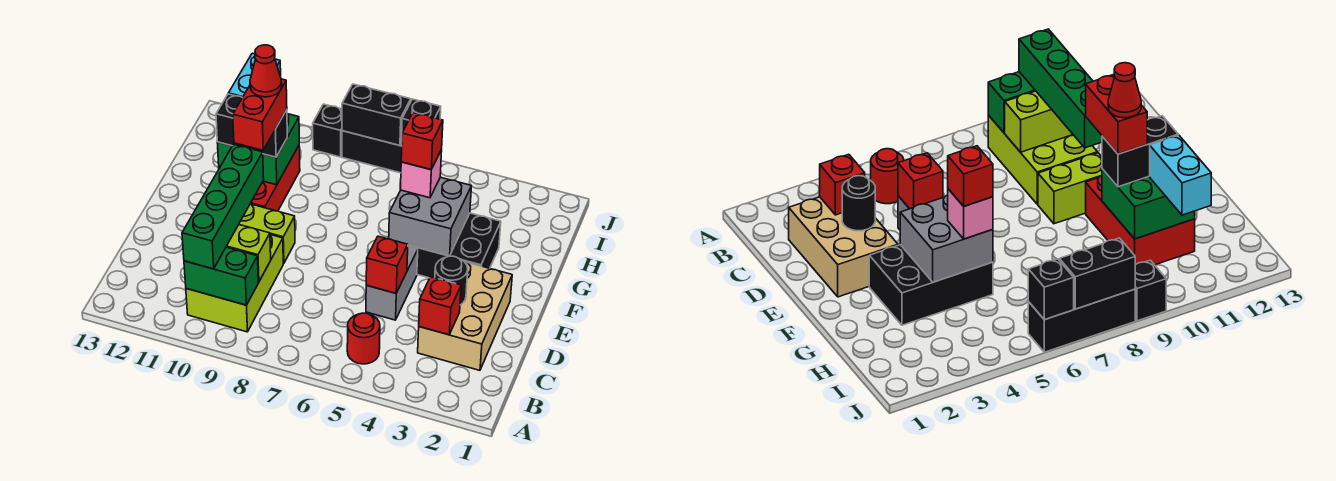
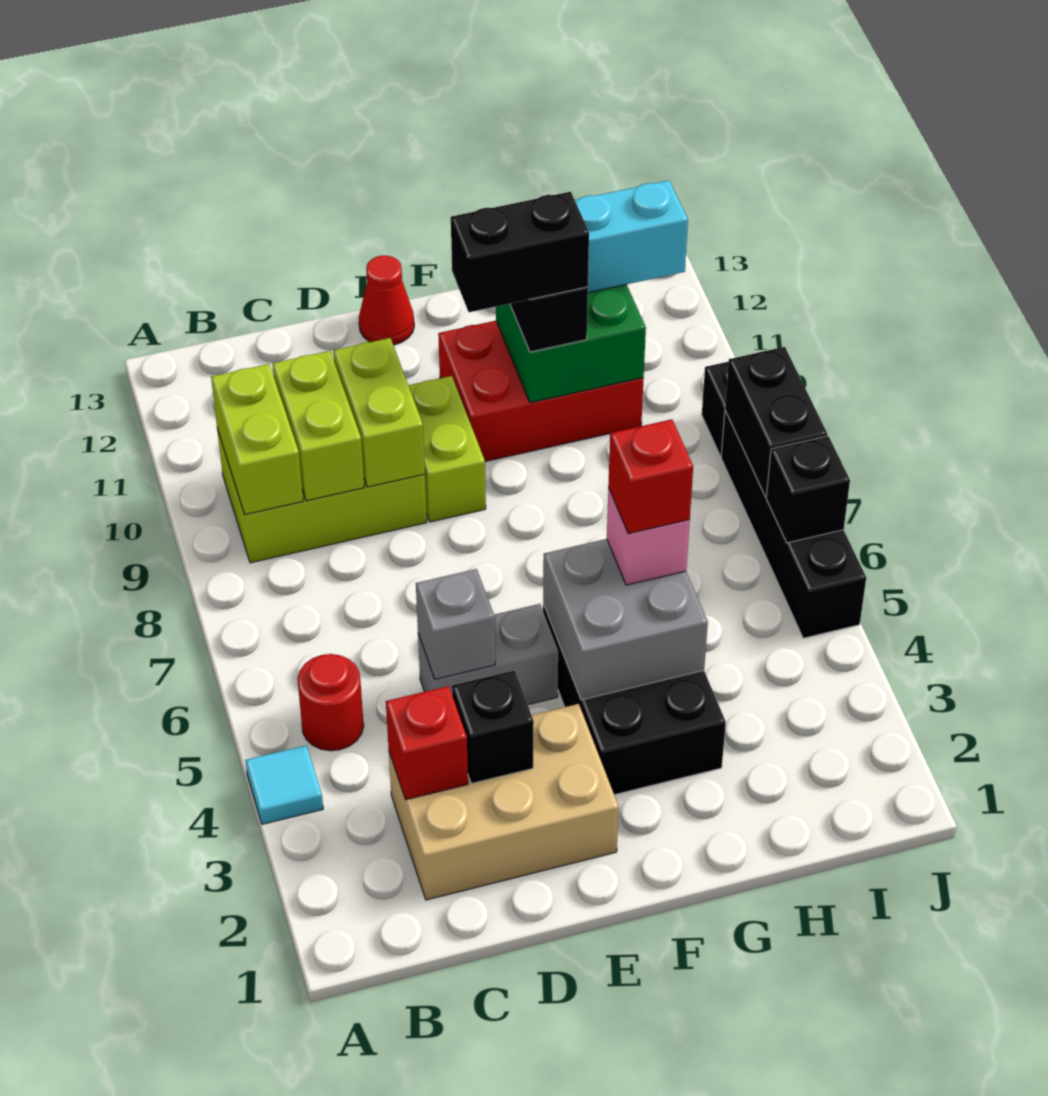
none -> cyan 1x1 tile [245,745,323,824]
green 1x2 brick [184,247,258,305] -> lime 1x2 brick [211,364,303,515]
green 1x4 brick [182,144,264,269] -> none
black 1x1 round brick [435,256,468,305] -> black 1x1 brick [452,670,534,784]
red 1x1 brick [366,236,408,293] -> grey 1x1 brick [416,569,495,679]
none -> lime 1x2 brick [333,338,425,487]
red 1x2 brick [233,79,287,150] -> black 1x2 brick [451,192,589,312]
red 1x1 cone [250,45,282,97] -> red 1x1 cone moved to [359,256,414,345]
black 1x3 brick [342,131,402,173] -> black 1x4 brick [721,411,866,638]

